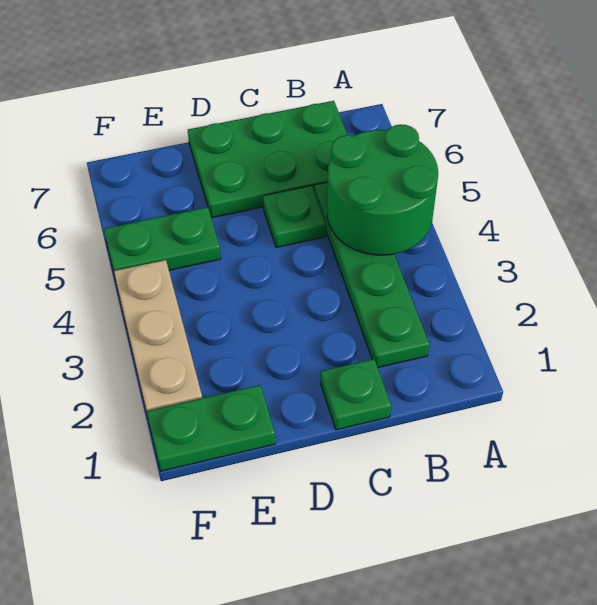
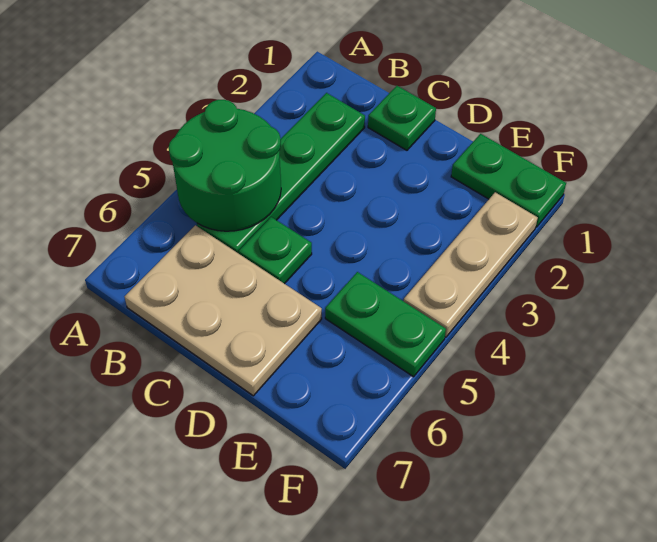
green 2x3 plate [188,101,347,218] -> tan 2x3 plate [124,225,322,396]

